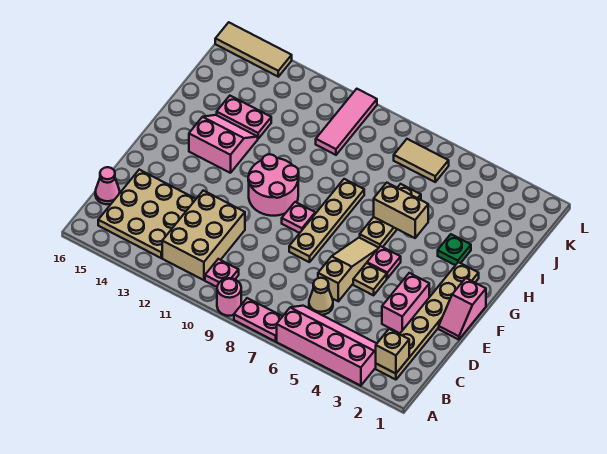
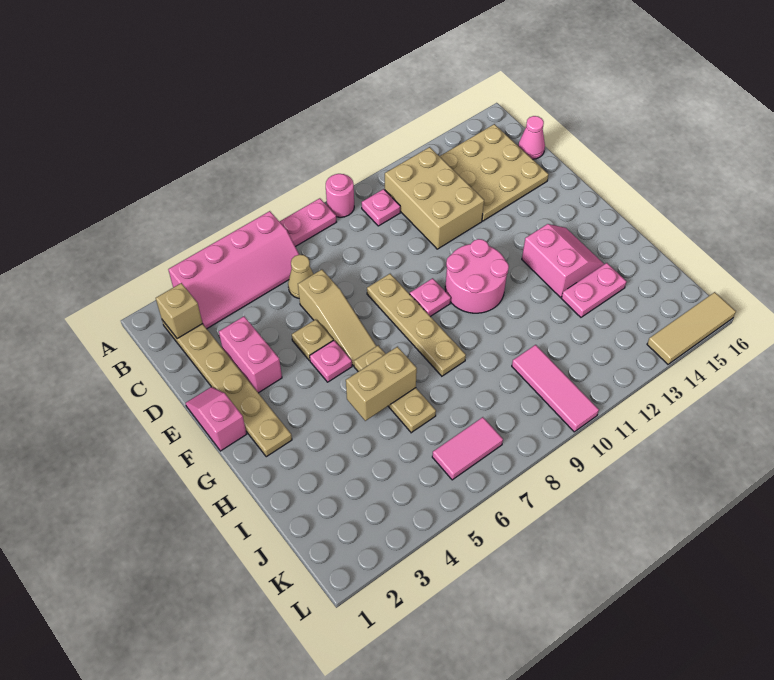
pink 2x2 slope [189,115,258,173] -> pink 2x2 slope turned to [522,224,604,297]
green 1x1 plate [438,234,471,265] -> none
tan 1x2 tile [394,139,449,182] -> pink 1x2 tile [432,417,503,480]

